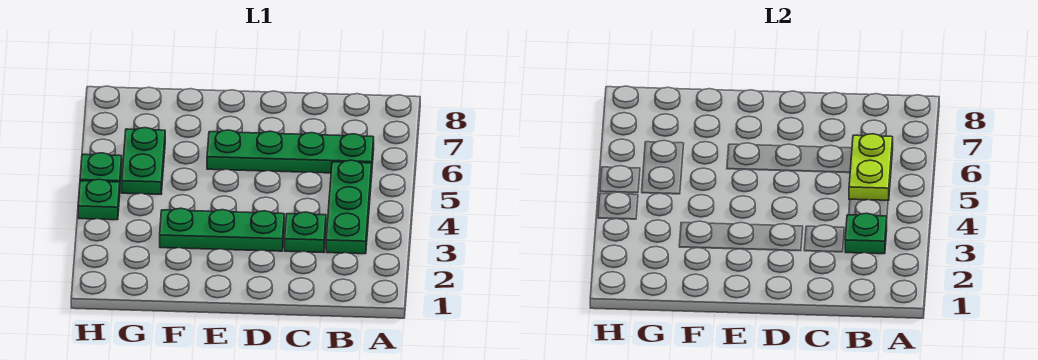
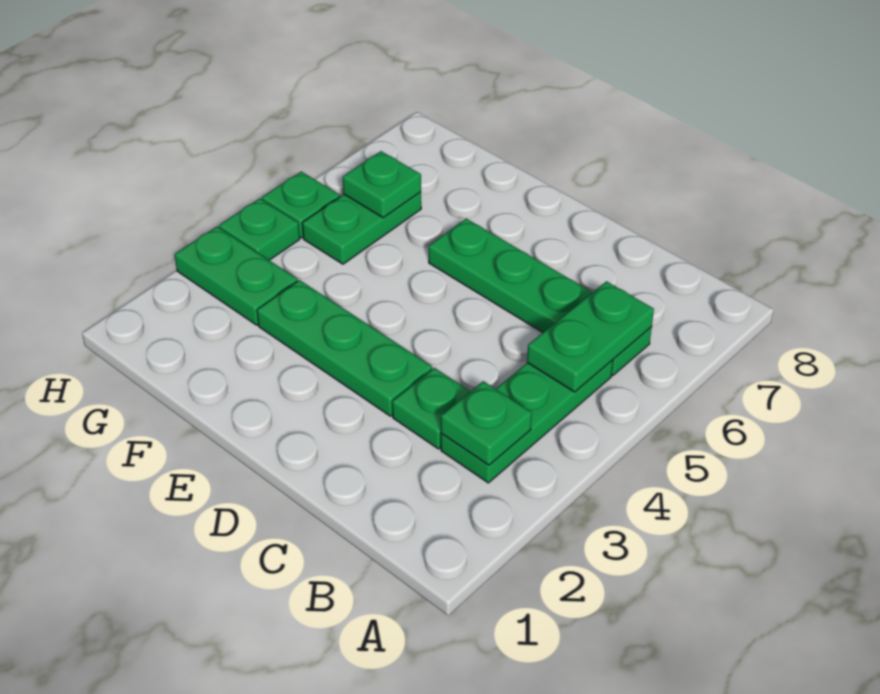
lime 1x2 plate [849,134,893,201] -> green 1x2 plate [527,281,654,392]
none -> green 1x2 plate [175,227,297,325]
none -> green 1x1 plate [343,151,421,218]

